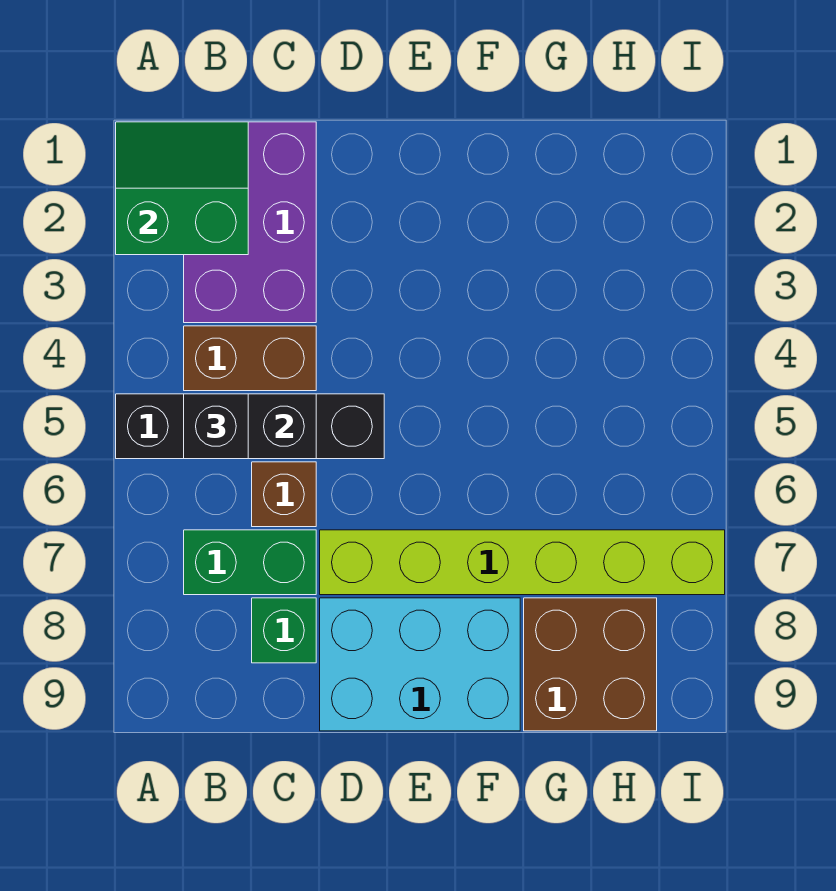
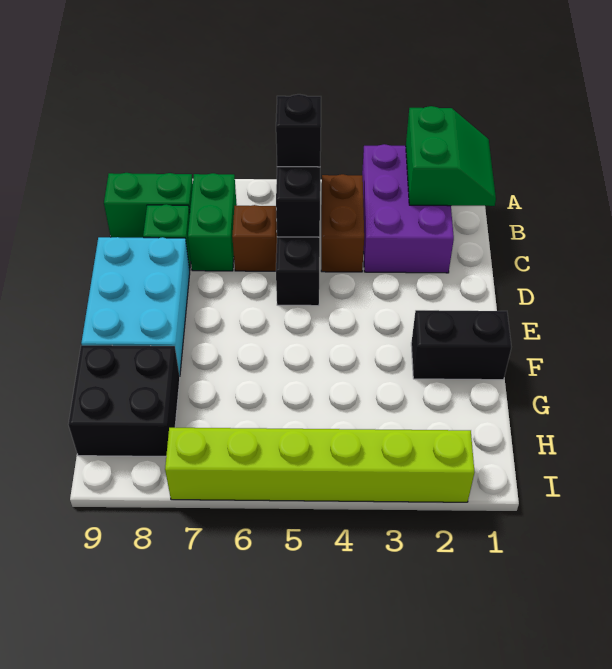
purple 2x3 brick [184,122,316,323] -> purple 2x3 brick turned to [362,144,454,273]
none -> green 1x2 brick [104,173,193,238]
lime 1x6 brick [320,530,725,595] -> lime 1x6 brick turned to [165,428,474,502]
none -> black 1x2 brick [411,310,511,380]
brown 2x2 brick [524,598,657,731] -> black 2x2 brick [68,345,180,456]

